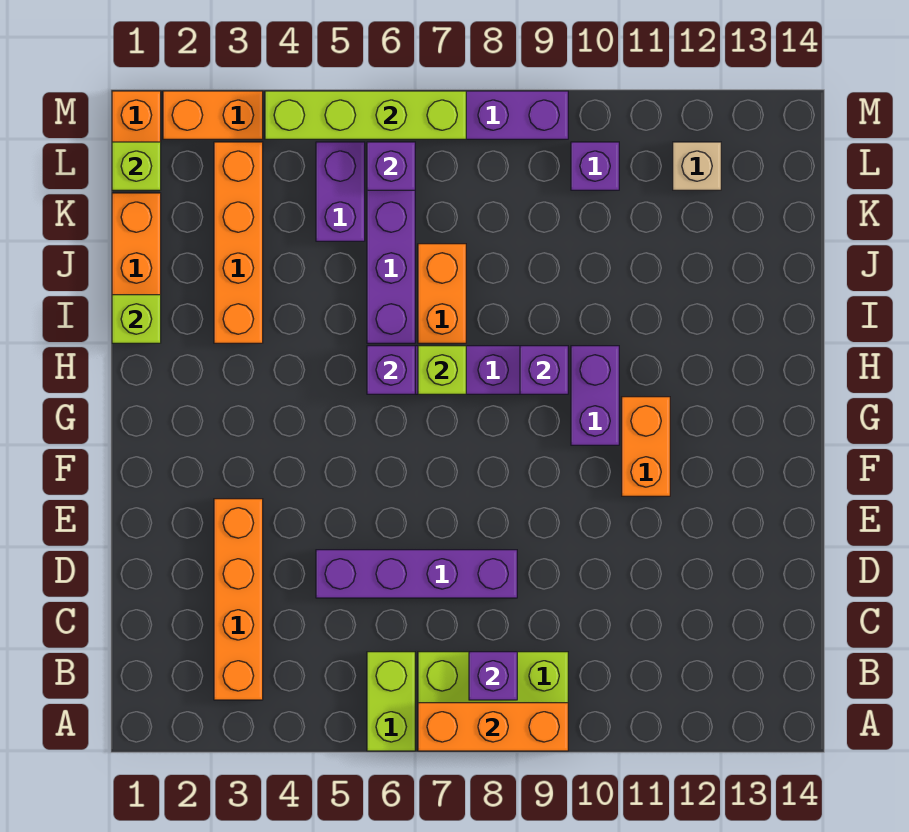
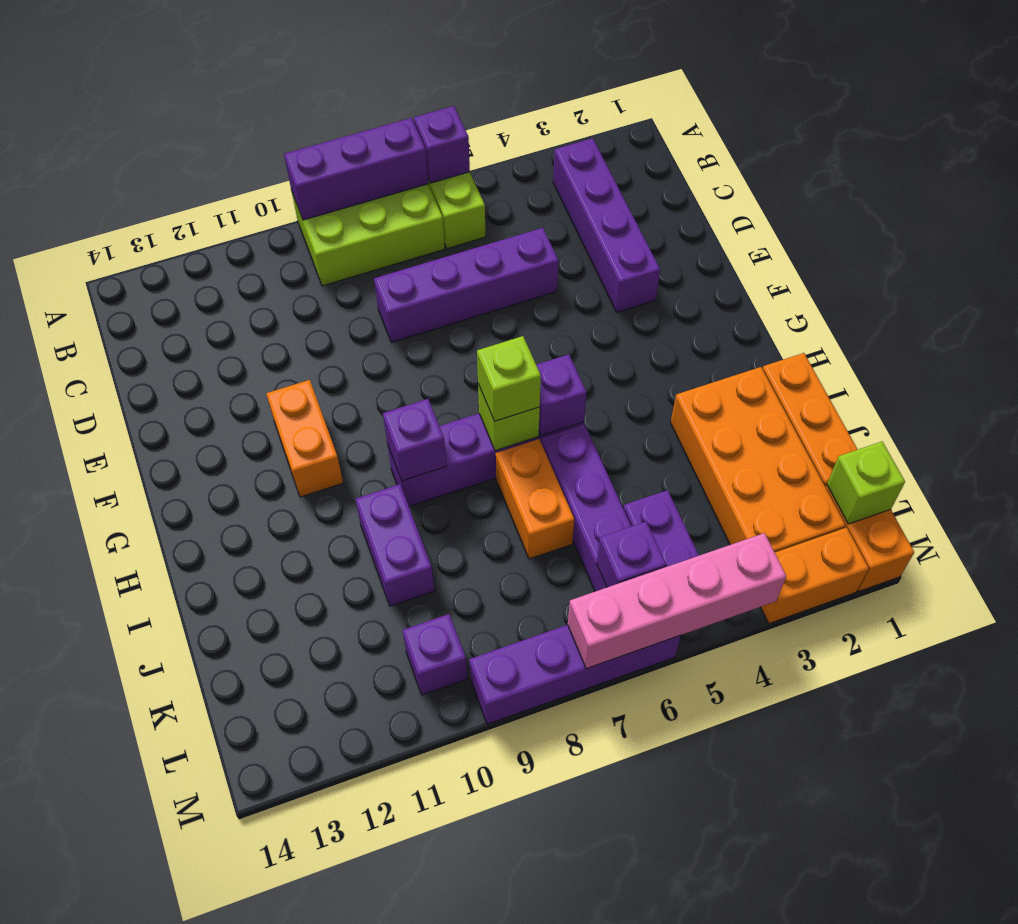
orange 1x3 brick [418,703,568,751] -> purple 1x3 brick [284,118,428,220]
orange 1x4 brick [214,499,263,700] -> purple 1x4 brick [553,138,660,312]
purple 1x1 brick [469,652,517,700] -> purple 1x1 brick moved to [414,106,470,183]
purple 1x2 brick [571,346,619,445] -> purple 1x2 brick moved to [355,484,434,606]
lime 1x1 brick [112,295,161,343] -> lime 1x1 brick moved to [477,336,541,421]
orange 1x4 brick [214,142,263,343] -> orange 2x4 brick [671,367,846,552]
tan 1x1 brick [673,142,721,190] -> none
lime 1x4 brick [265,91,466,139] -> pink 1x4 brick [568,533,786,669]

